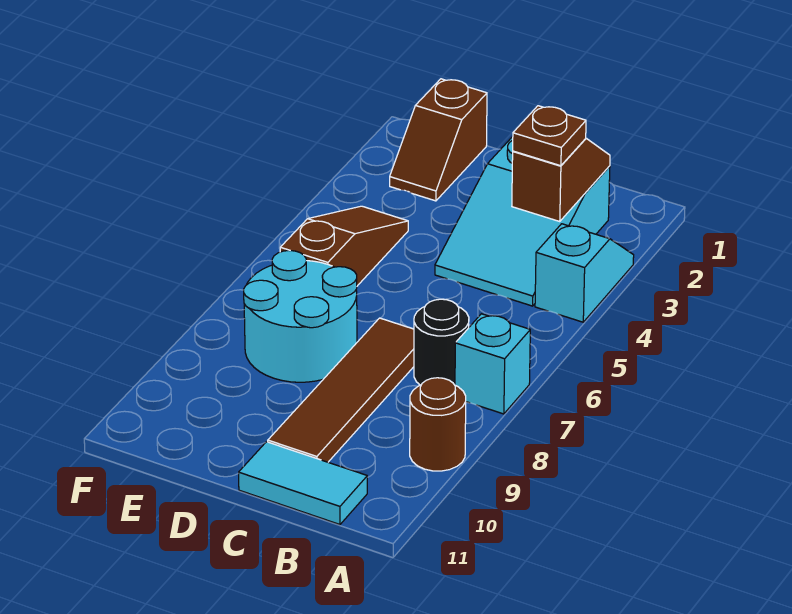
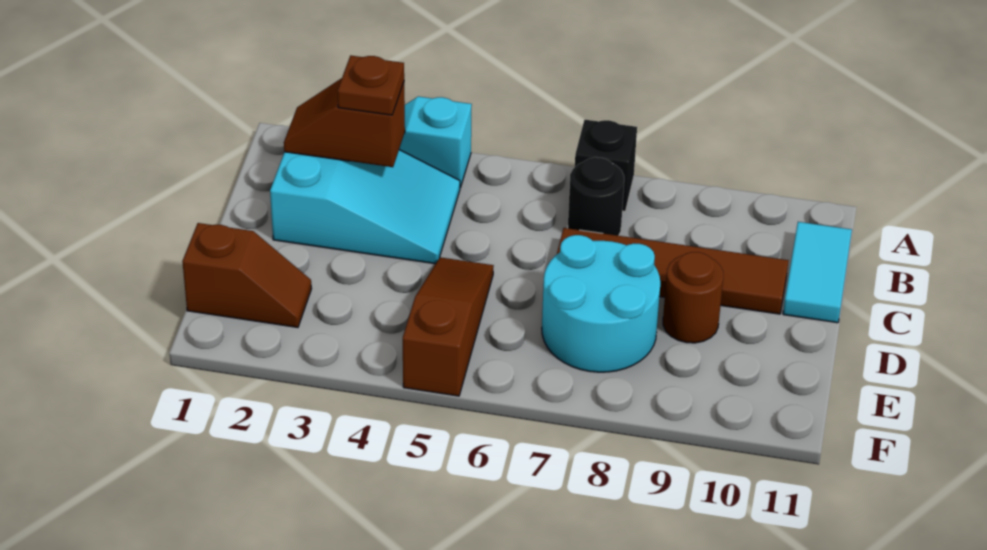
cyan 1x1 brick [455,314,530,414] -> black 1x1 brick [575,120,637,211]
brown 1x1 round brick [410,378,466,471] -> brown 1x1 round brick moved to [663,252,723,343]
brown 1x3 slope [280,206,408,286] -> brown 1x3 slope turned to [403,257,494,396]

